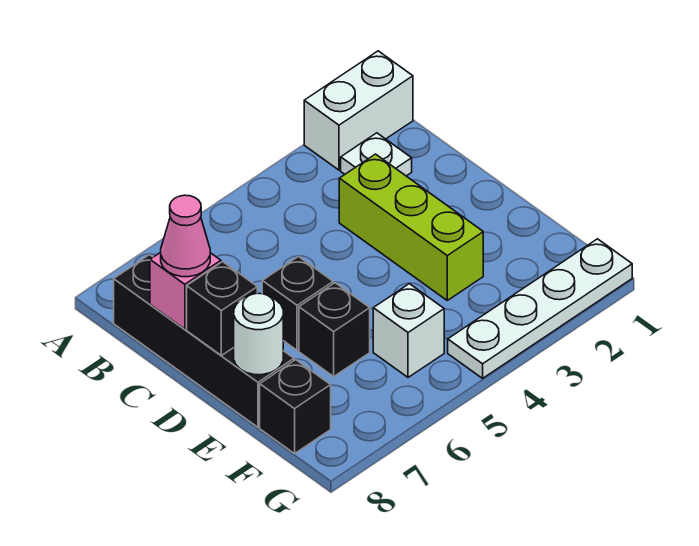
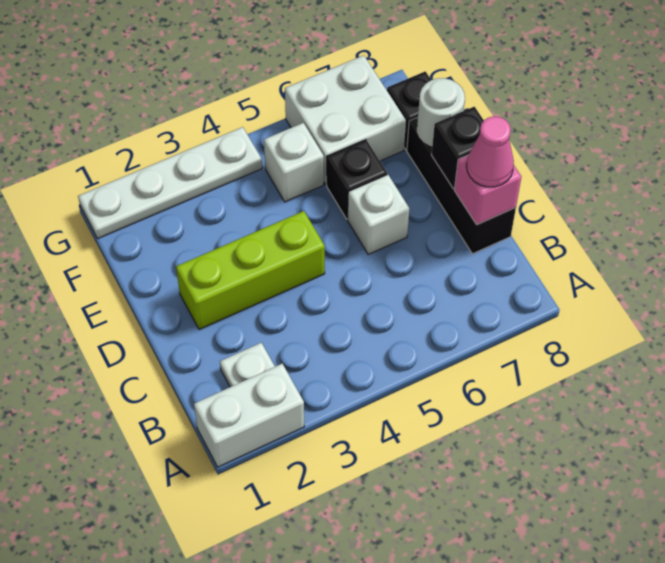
black 1x4 brick [114,255,294,427] -> black 1x3 brick [407,117,516,254]
lime 1x3 brick [339,154,483,300] -> lime 1x3 brick turned to [176,211,325,330]
black 1x1 brick [262,257,333,350] -> white 1x1 brick [348,175,410,255]
none -> white 2x2 brick [285,55,406,184]

